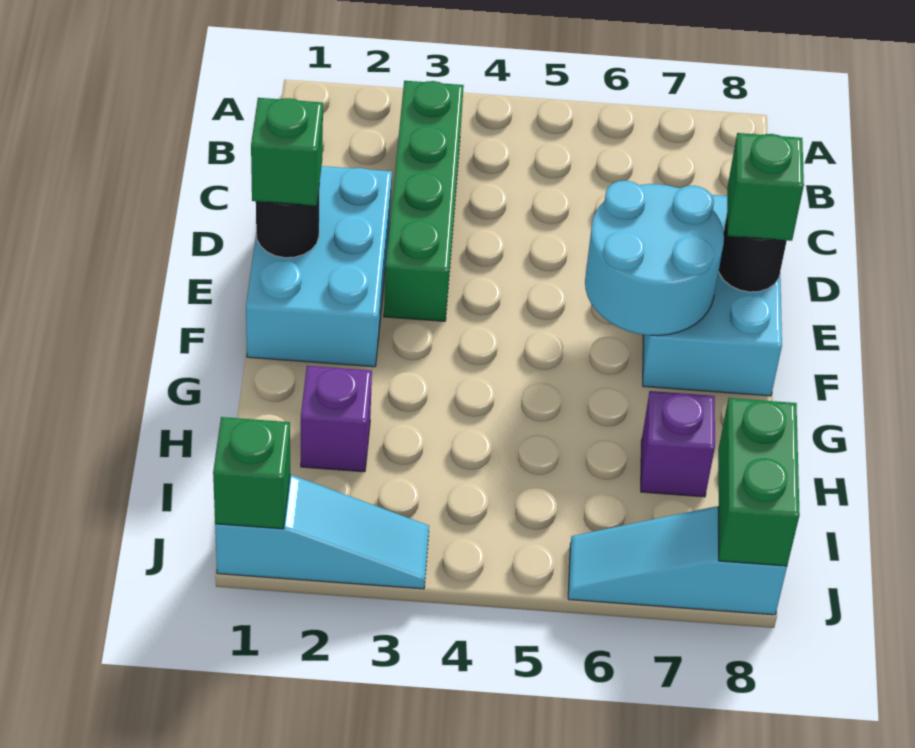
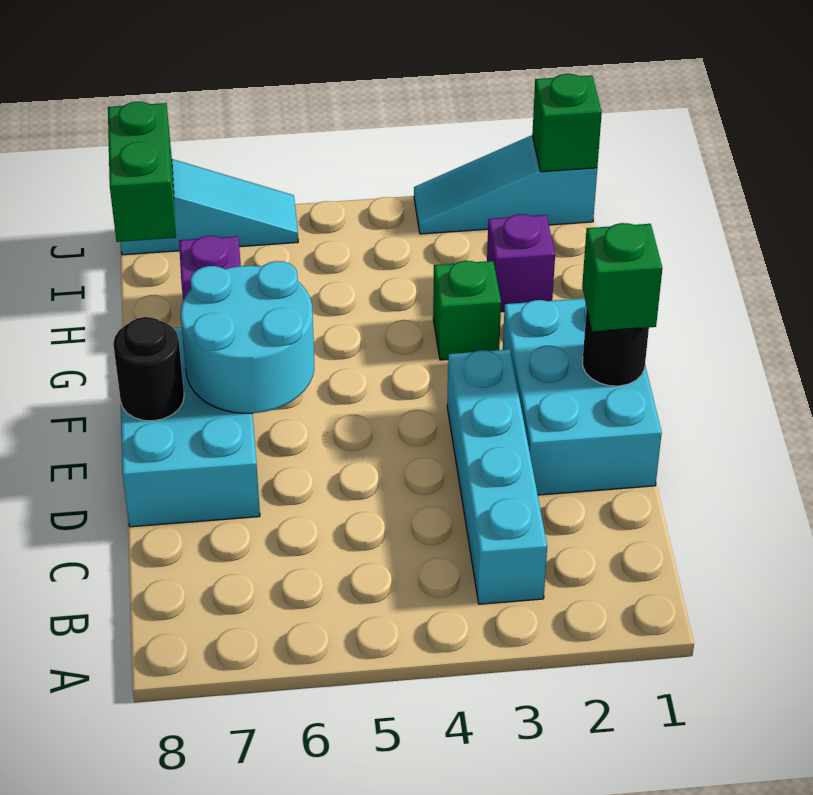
green 1x4 brick [384,81,464,321] -> cyan 1x4 brick [447,350,547,604]
green 1x1 brick [727,133,804,241] -> green 1x1 brick moved to [433,261,501,360]

